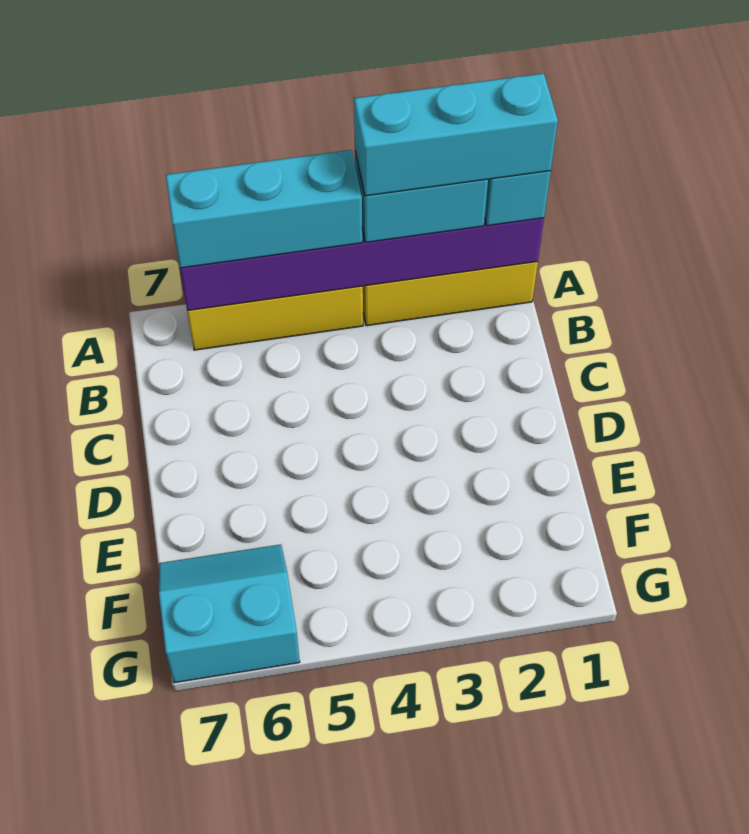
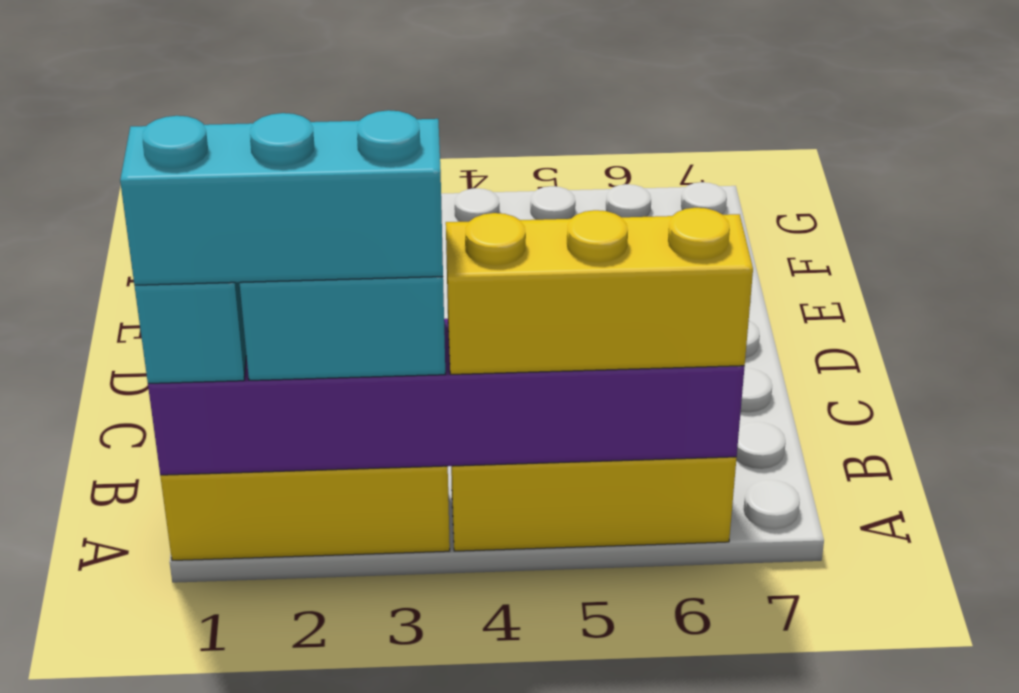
cyan 1x3 brick [166,150,362,268] -> yellow 1x3 brick [446,208,753,374]
cyan 2x2 slope [159,545,300,683] -> none

